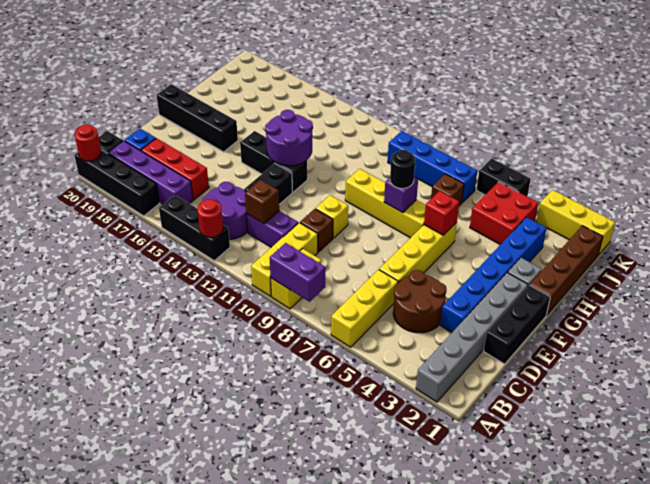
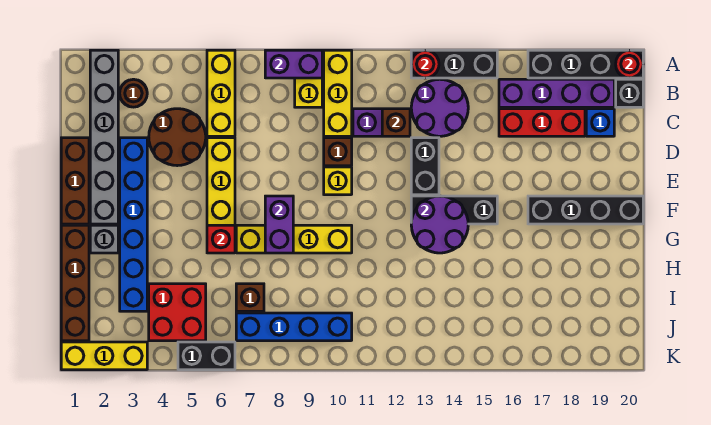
none -> brown 1x1 round brick [120,79,147,107]
black 1x3 brick [484,285,550,364] -> brown 1x3 brick [61,138,89,224]
purple 1x1 brick [384,177,418,213] -> purple 1x2 brick [265,196,293,253]
black 1x1 round brick [390,150,415,189] -> none

